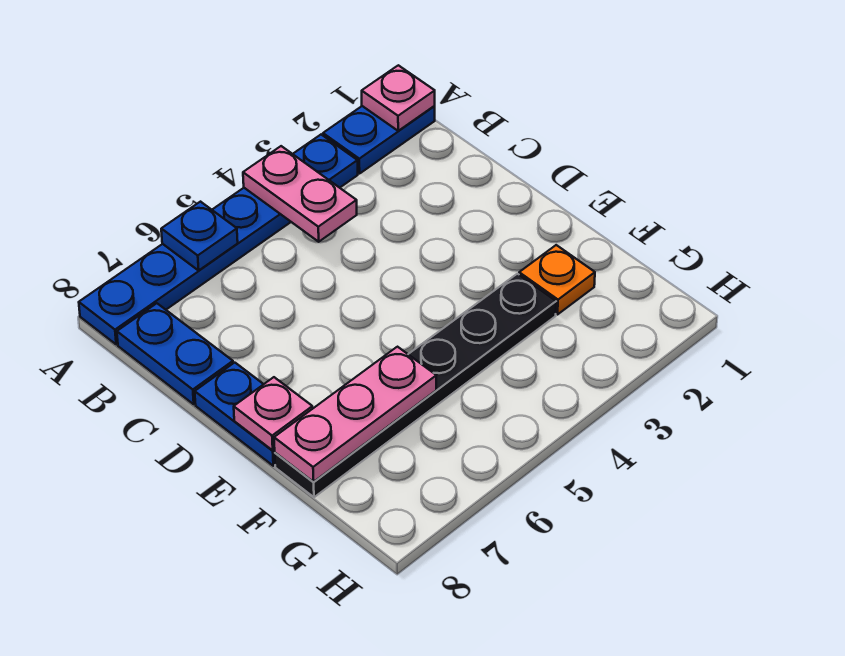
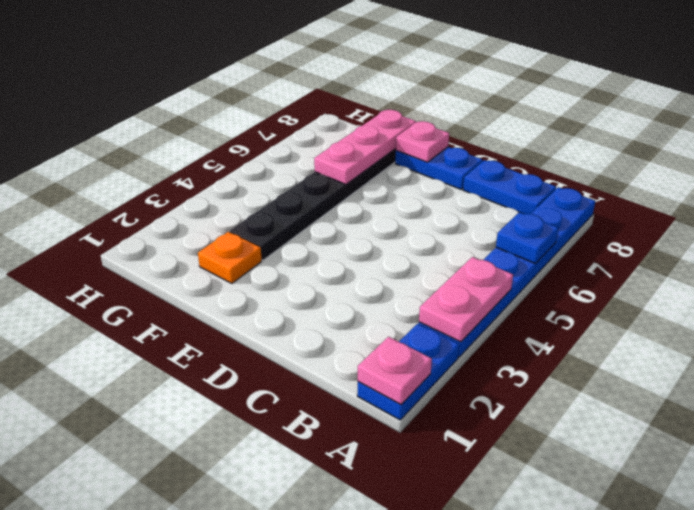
pink 1x2 plate [243,146,357,242] -> pink 1x2 plate turned to [419,257,513,342]

